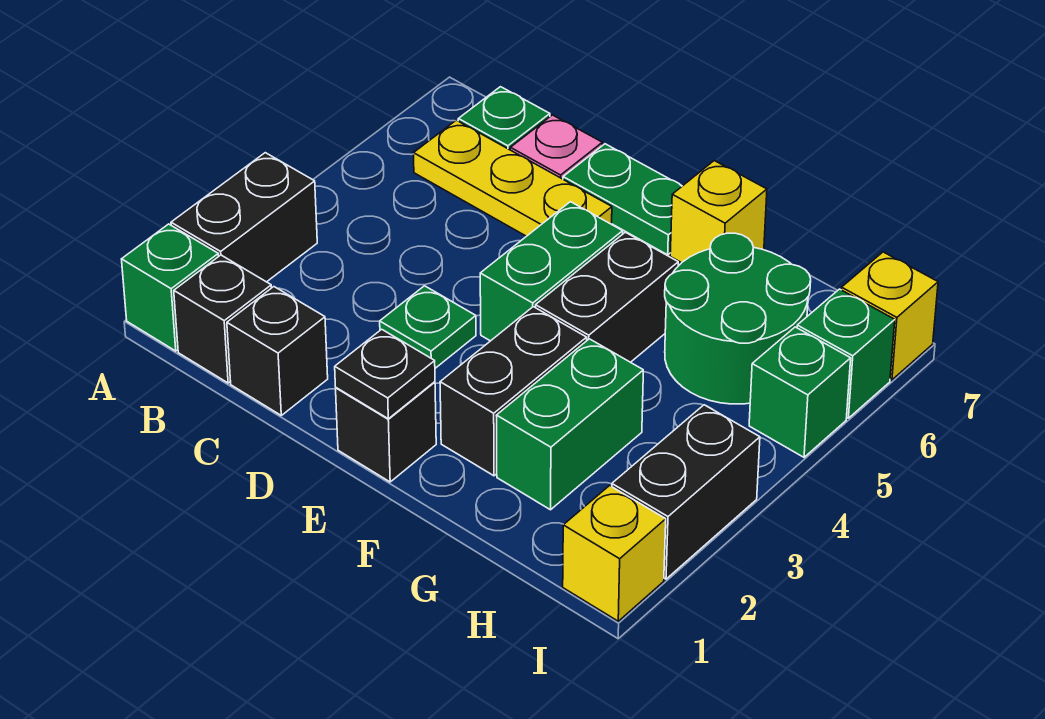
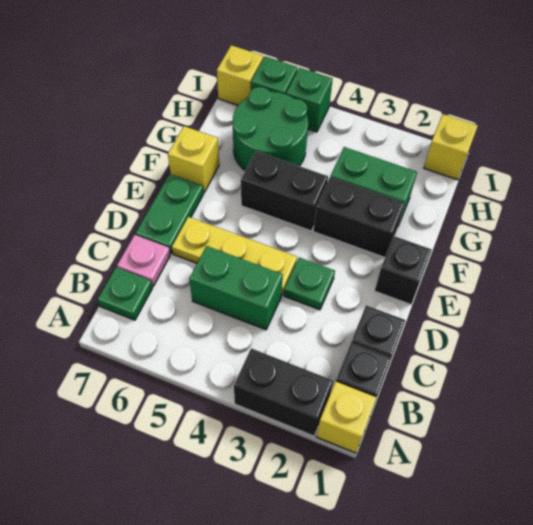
green 1x1 brick [122,224,219,351] -> yellow 1x1 brick [316,381,377,453]
yellow 1x3 plate [414,120,612,236] -> yellow 1x3 plate turned to [172,217,297,295]
black 1x1 plate [335,329,435,419] -> none
green 1x2 brick [480,202,623,341] -> green 1x2 brick moved to [189,246,283,330]
black 1x2 brick [612,405,760,579] -> none

